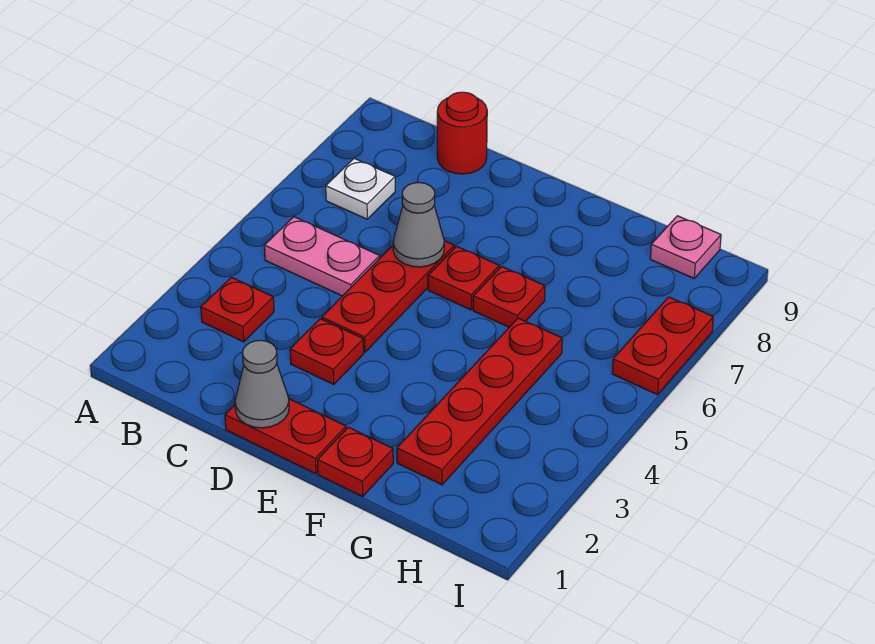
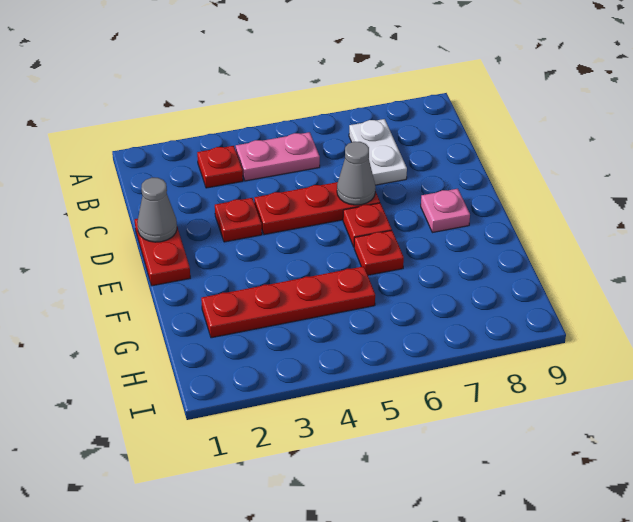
pink 1x2 plate [264,217,380,296] -> pink 1x2 plate turned to [236,132,320,181]
white 1x1 plate [326,158,395,219] -> white 1x2 plate [349,119,407,185]
red 1x1 round brick [437,92,487,174] -> none
red 1x1 plate [318,427,393,496] -> none
pink 1x1 plate [650,216,721,278] -> pink 1x1 plate moved to [421,189,470,233]
red 1x2 plate [612,297,713,395] -> none

